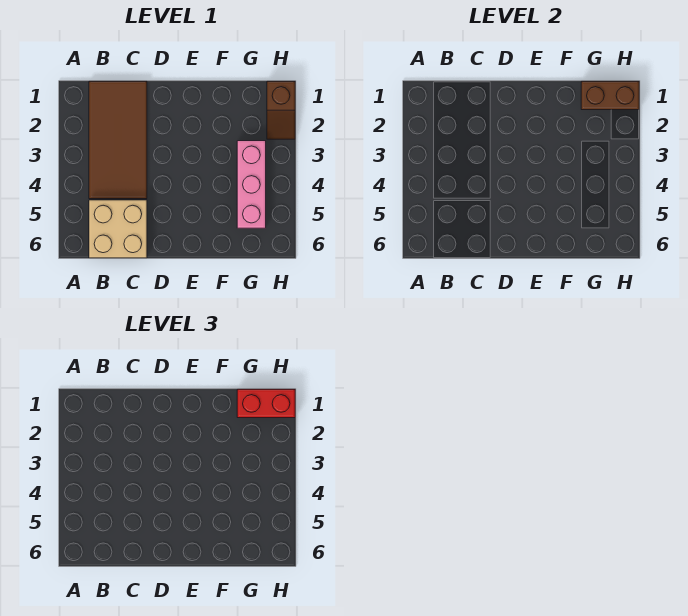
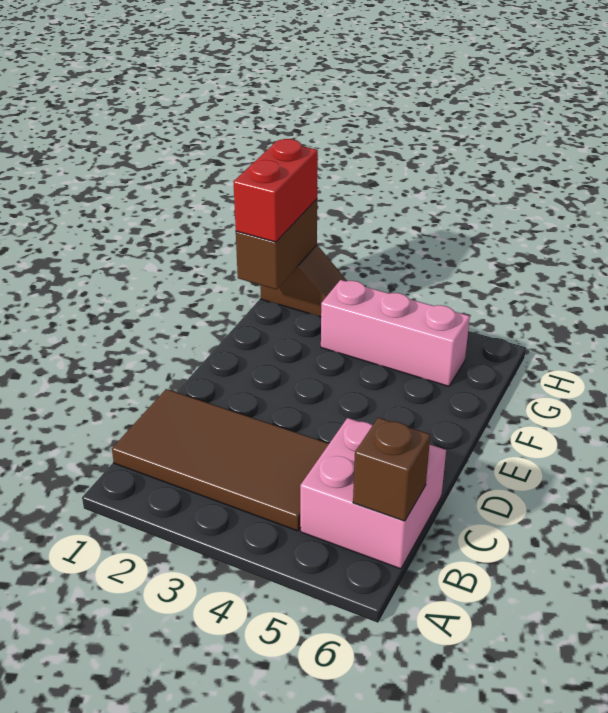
tan 2x2 brick [89,200,147,258] -> pink 2x2 brick [300,418,446,569]
none -> brown 1x1 brick [353,418,430,521]

